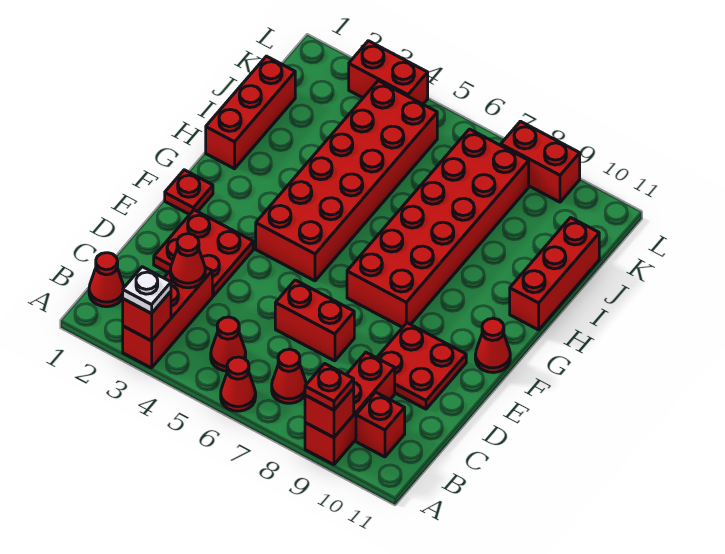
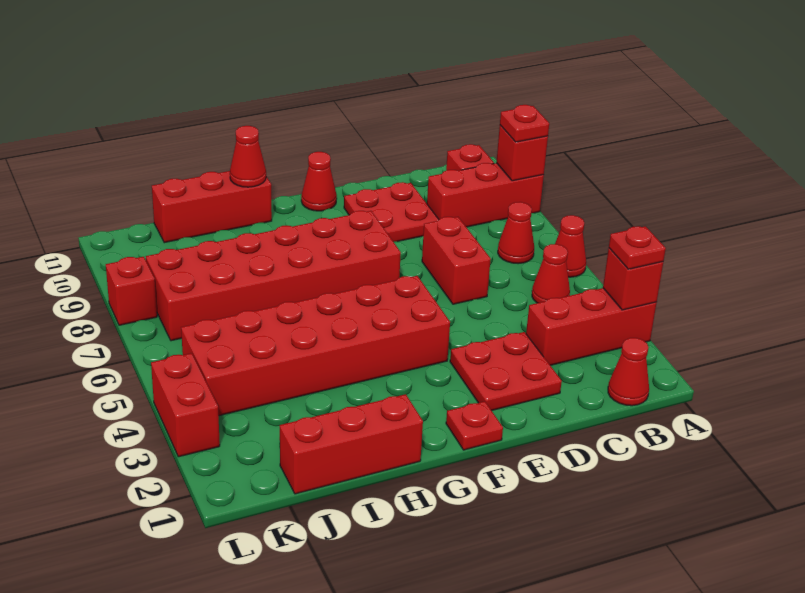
white 1x1 plate [123,267,171,314] -> red 1x1 plate [609,226,666,269]
red 1x1 cone [170,234,205,288] -> red 1x1 cone moved to [230,126,266,187]
red 1x2 brick [501,121,580,202] -> red 1x1 brick [106,257,157,325]

